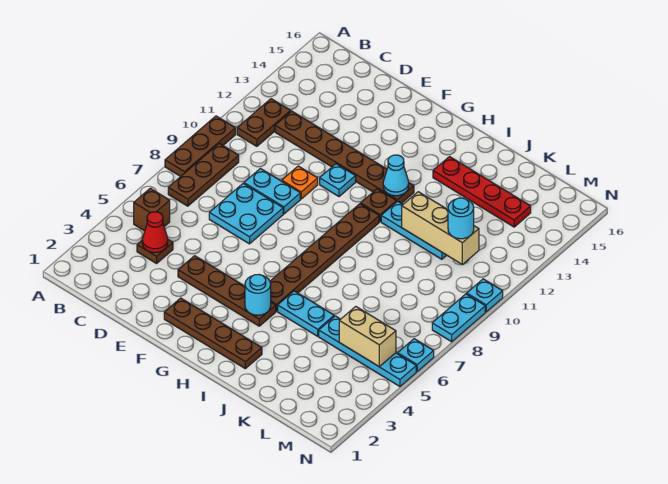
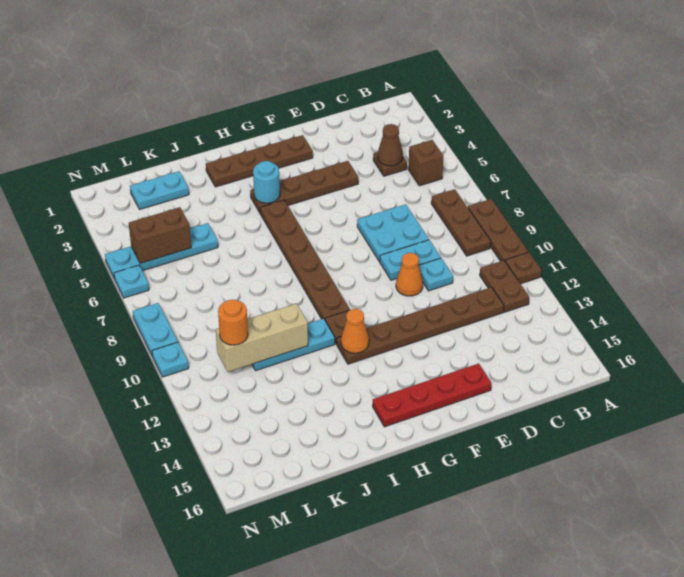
none -> brown 1x1 plate [505,252,541,284]
red 1x1 cone [142,212,168,253] -> brown 1x1 cone [378,124,403,166]
orange 1x1 plate [282,166,318,199] -> orange 1x1 cone [396,253,423,296]
cyan 1x1 plate [320,164,356,197] -> cyan 1x1 plate moved to [419,258,453,291]
cyan 1x1 cone [383,155,409,196] -> orange 1x1 cone [341,309,369,353]
cyan 1x2 plate [278,291,334,336] -> cyan 1x2 plate moved to [130,171,189,210]
red 1x4 plate [433,157,531,227] -> red 1x4 plate moved to [373,363,492,427]
tan 1x2 brick [339,306,396,367] -> brown 1x2 brick [129,207,191,263]
cyan 1x1 round brick [448,198,474,239] -> orange 1x1 round brick [218,300,248,345]

